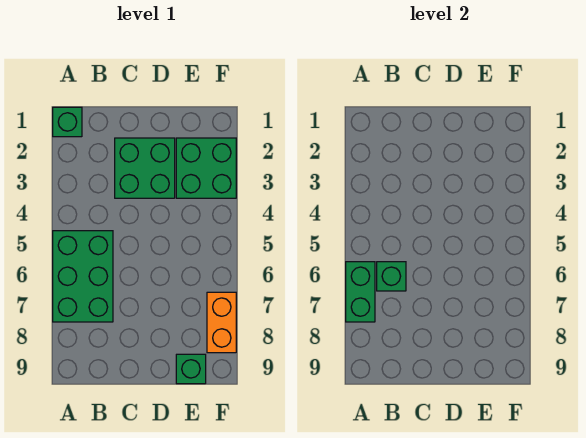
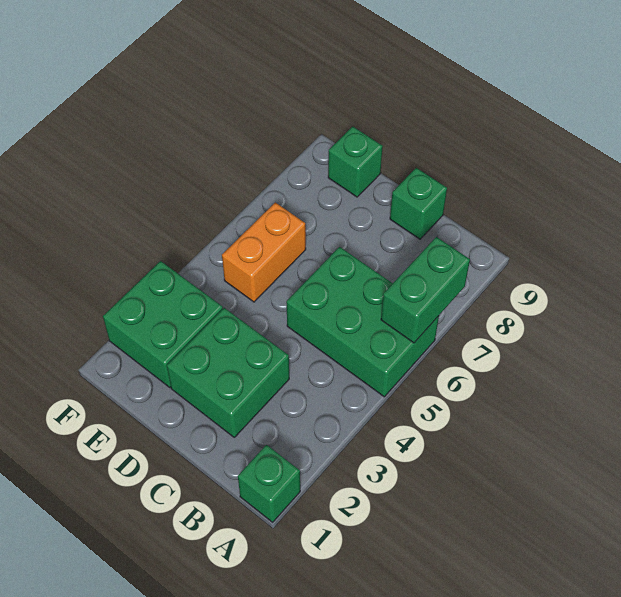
green 2x3 brick [53,231,113,322] -> green 2x3 brick turned to [286,247,439,397]
green 1x1 brick [377,262,406,291] -> green 1x1 brick moved to [390,168,447,239]
orange 1x2 brick [207,292,236,353] -> orange 1x2 brick moved to [222,202,306,302]

